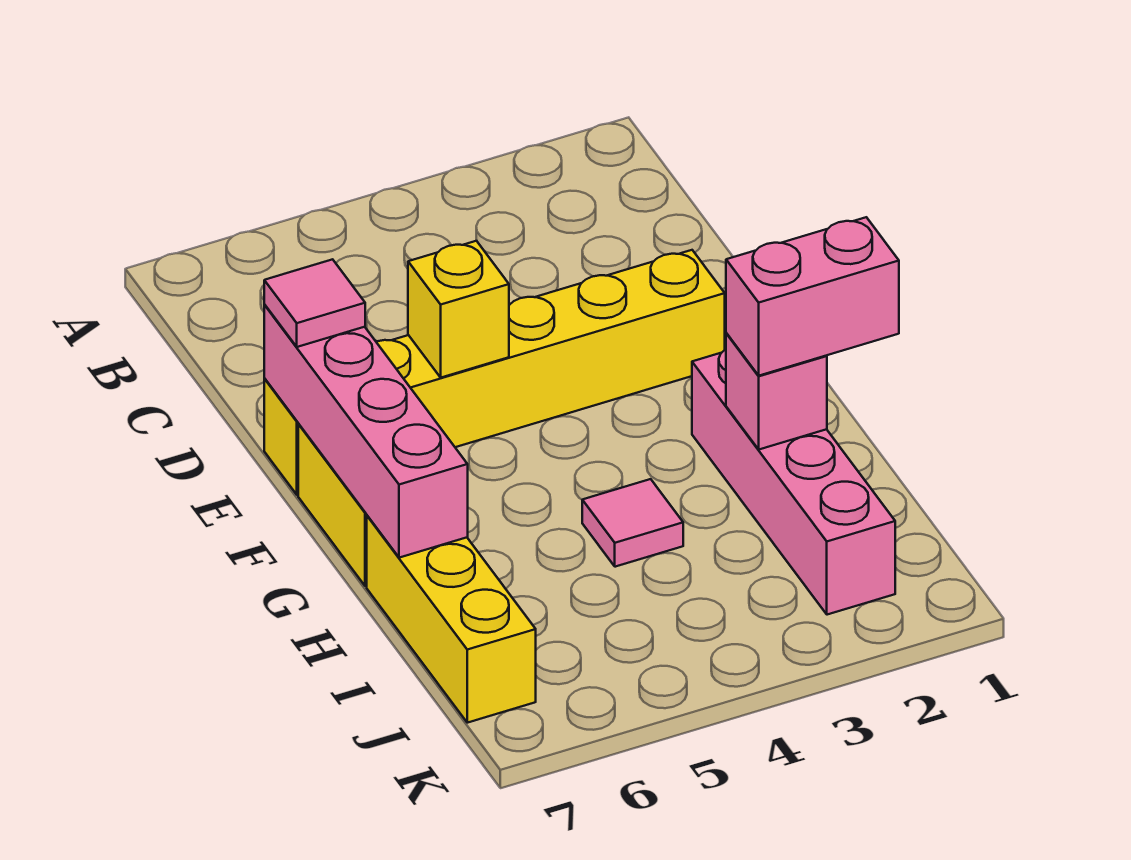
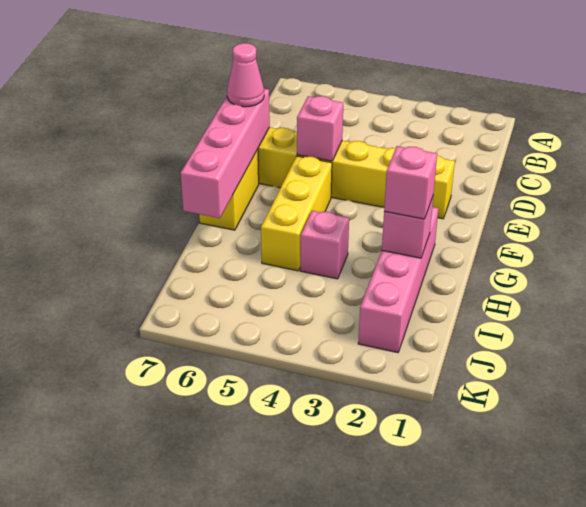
yellow 1x1 brick [408,241,509,378] -> pink 1x1 brick [297,96,343,161]
pink 1x1 tile [264,259,365,347] -> pink 1x1 cone [227,43,264,107]
pink 1x2 brick [726,217,899,376] -> pink 1x1 brick [384,146,437,219]
pink 1x1 tile [582,479,683,567] -> pink 1x1 brick [300,211,349,279]
yellow 1x3 brick [367,516,536,723] -> yellow 1x3 brick moved to [261,156,332,271]

